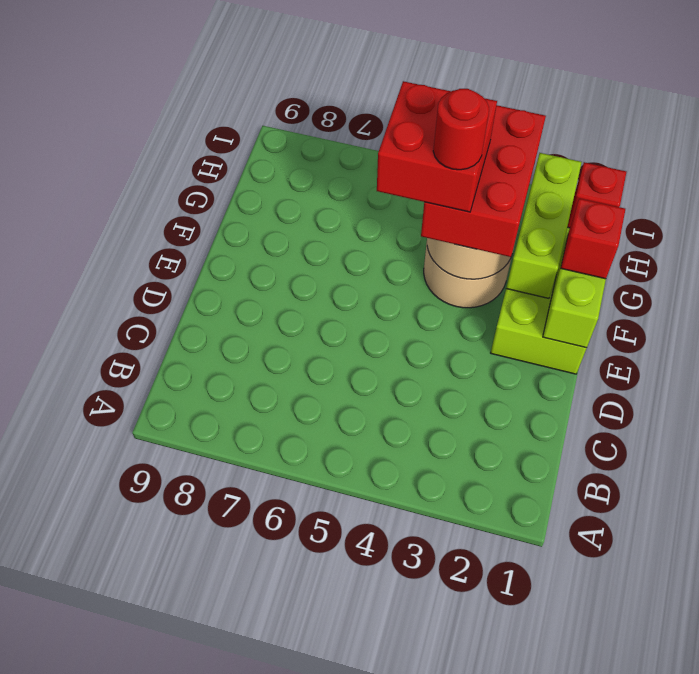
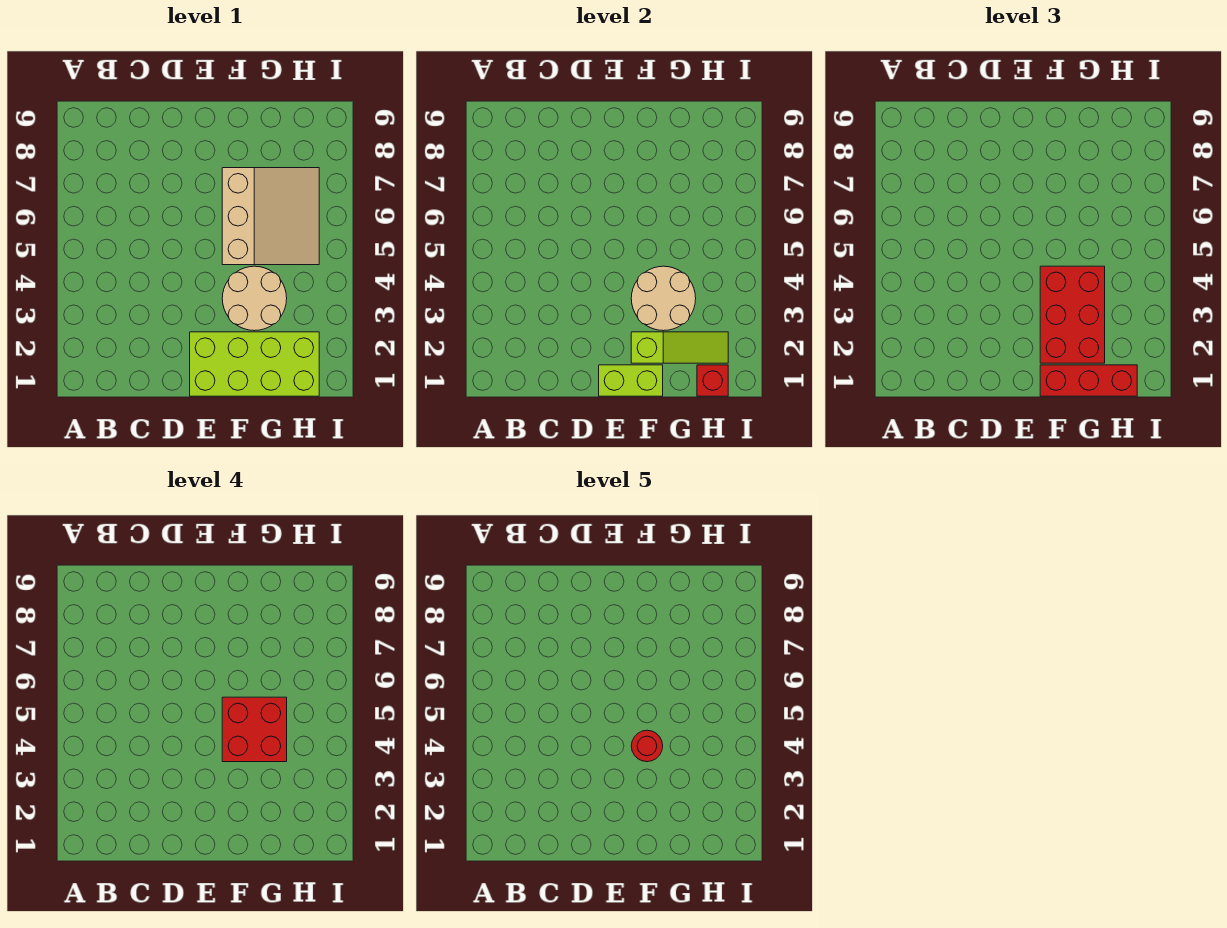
red 1x1 brick [561,198,625,279] -> red 1x3 brick [1040,365,1137,396]
lime 1x3 brick [506,153,582,298] -> lime 1x3 slope [631,332,728,363]
red 2x3 brick [421,105,546,257] -> red 2x3 brick turned to [1040,266,1105,363]
none -> tan 3x3 slope [222,168,319,265]

